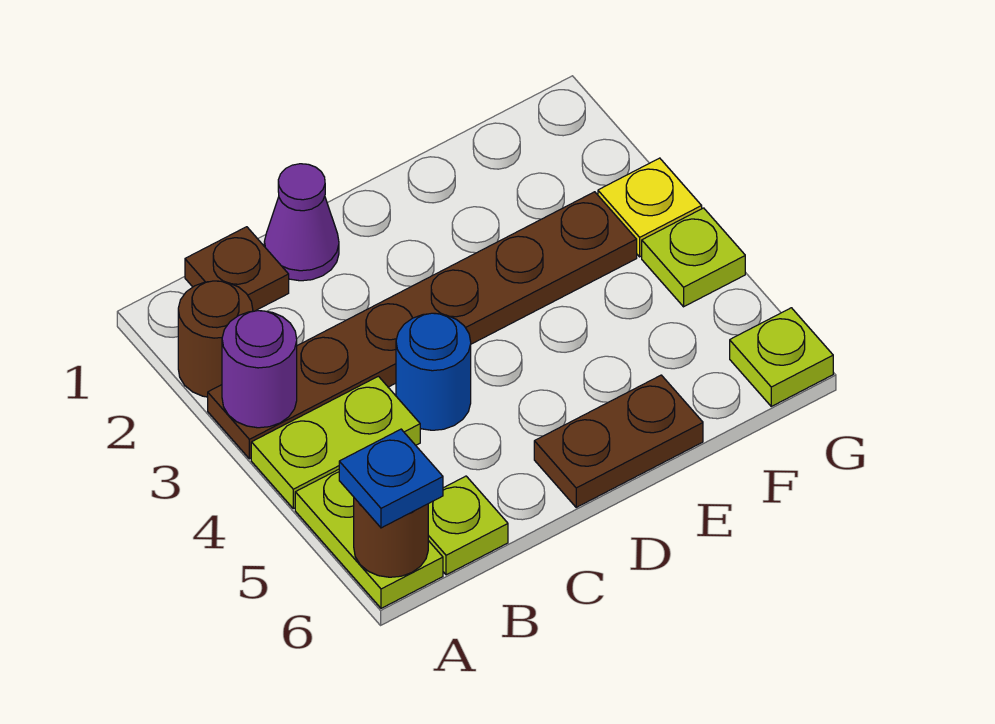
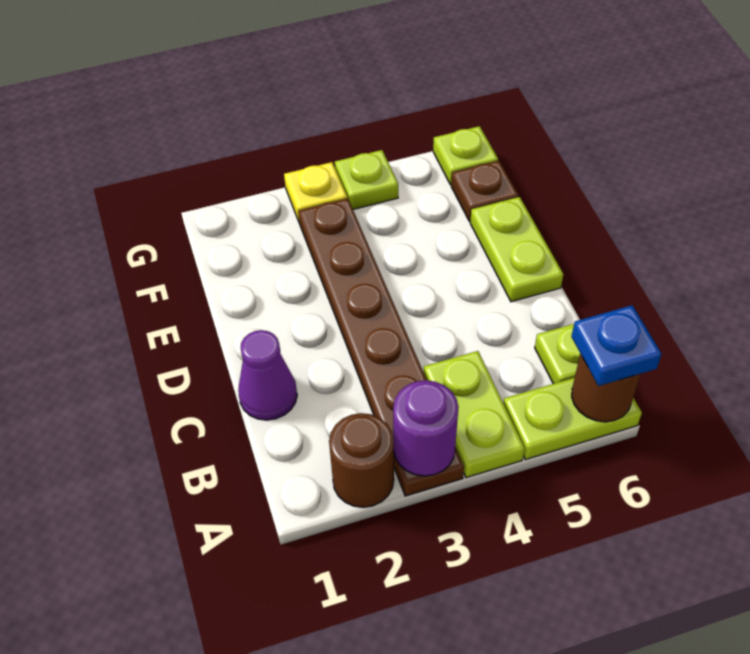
brown 1x1 plate [185,227,289,311] -> brown 1x1 plate moved to [451,161,519,222]
blue 1x1 round brick [396,313,471,430] -> none
brown 1x2 plate [534,375,703,507] -> lime 1x2 plate [470,197,563,302]

